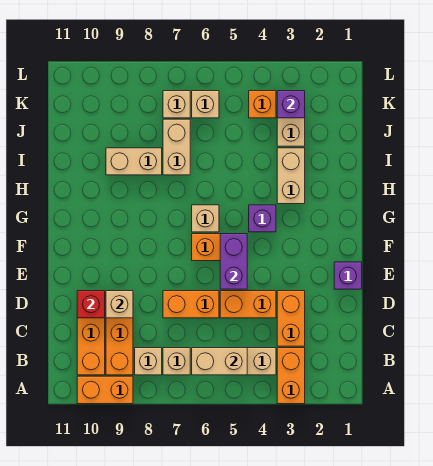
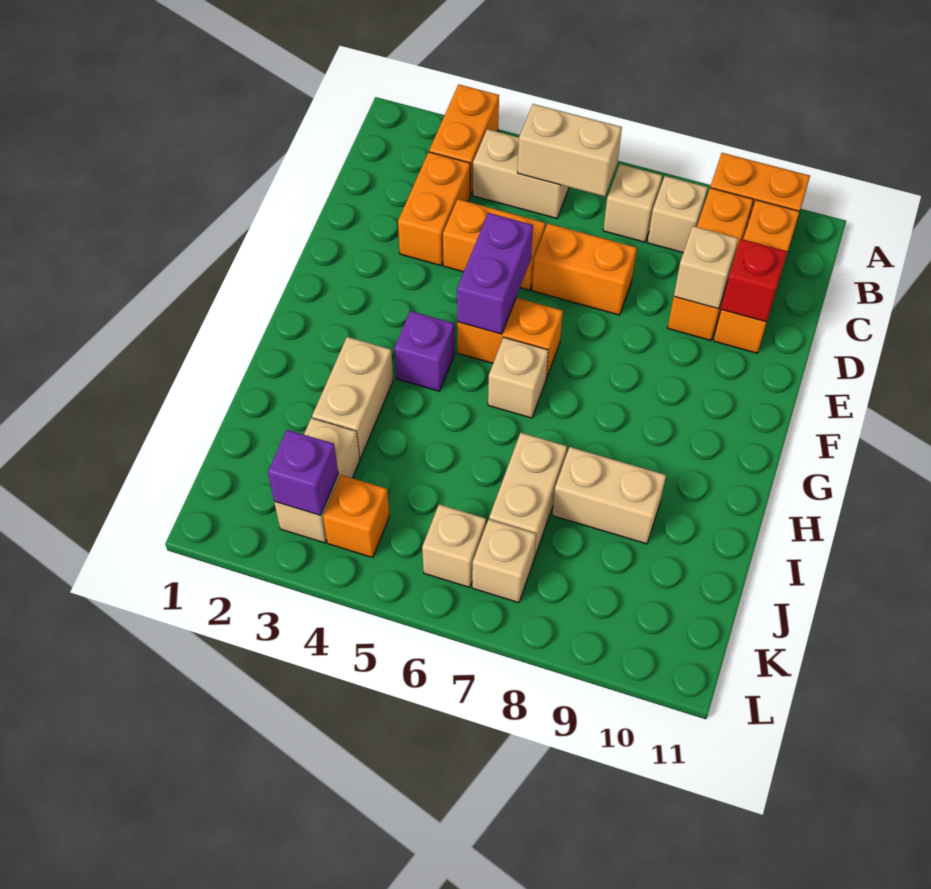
purple 1x1 brick [334,262,362,289] -> none

